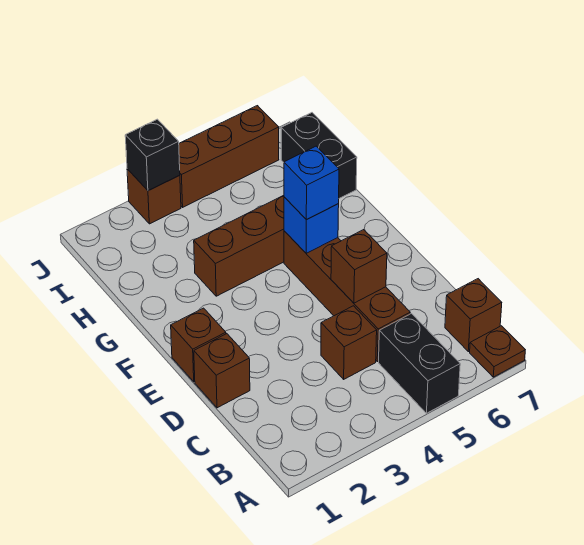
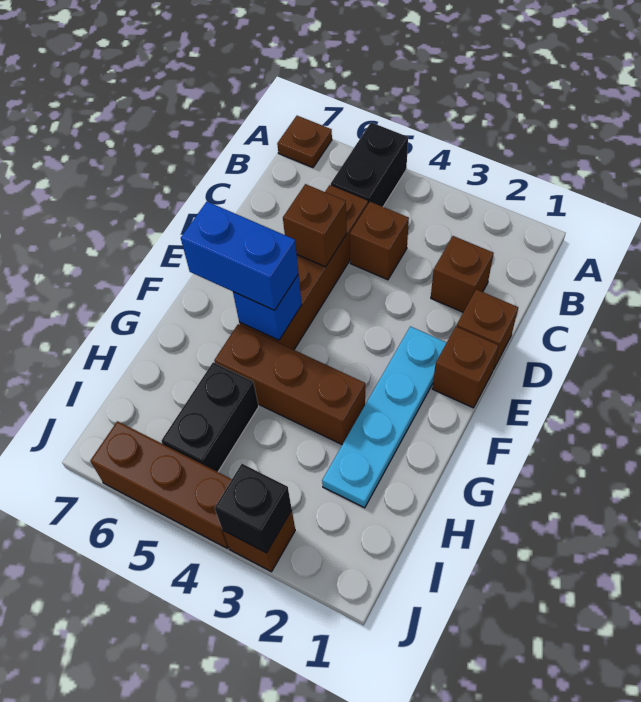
brown 1x1 brick [445,279,502,352] -> brown 1x1 brick moved to [431,236,494,312]
none -> cyan 1x4 plate [322,326,447,508]
blue 1x1 brick [284,146,339,220] -> blue 1x2 brick [181,202,298,310]
black 1x2 brick [281,113,357,198] -> black 1x2 brick moved to [161,362,259,472]

